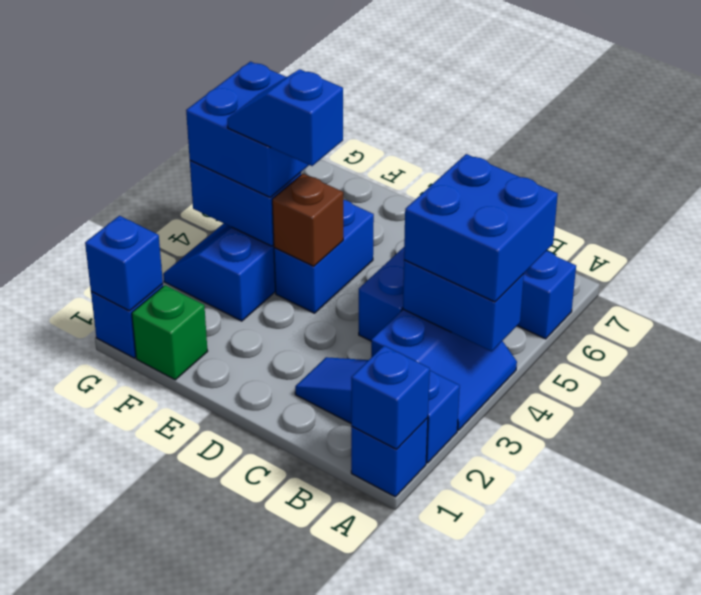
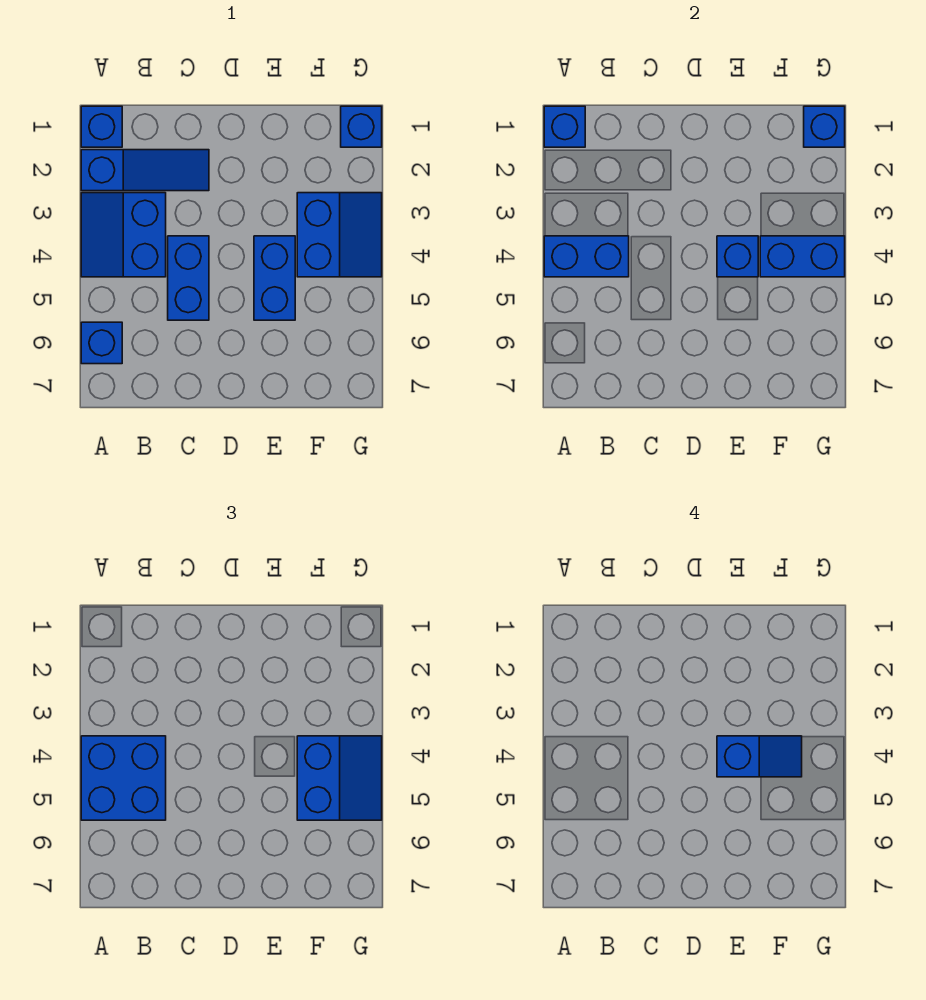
brown 1x1 brick [272,174,343,267] -> blue 1x1 brick [717,236,758,277]
green 1x1 brick [132,285,208,380] -> none
blue 2x2 brick [186,62,309,197] -> blue 2x2 slope [297,736,382,820]

